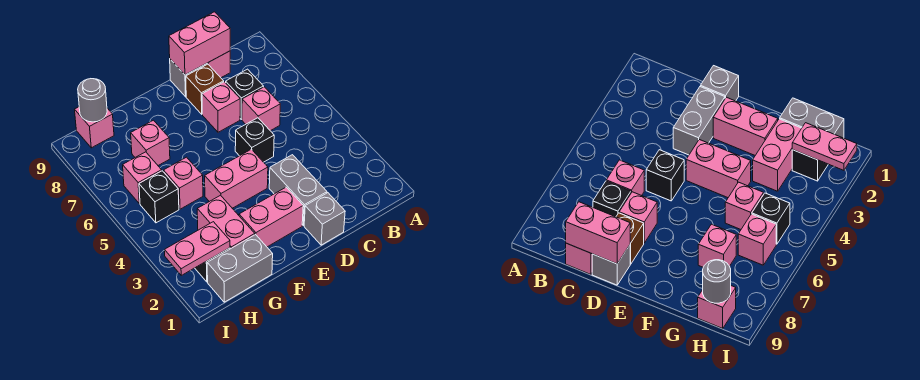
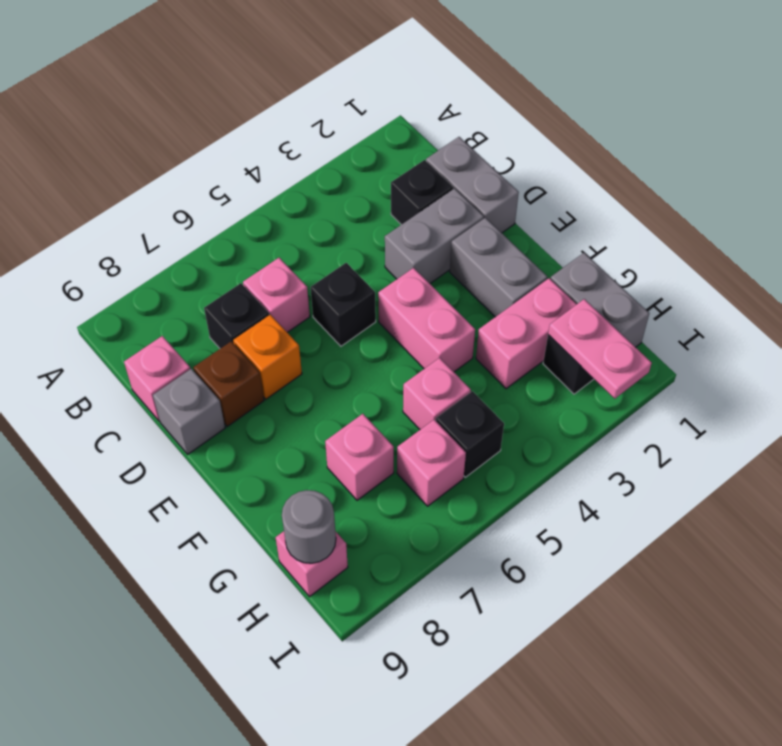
none -> black 1x1 brick [391,160,453,225]
pink 1x2 brick [169,12,230,75] -> none
grey 1x1 brick [304,193,345,245] -> grey 1x2 brick [426,137,519,233]
pink 1x1 brick [202,82,240,132] -> orange 1x1 brick [233,315,302,399]
pink 1x2 brick [239,187,303,247] -> grey 1x2 brick [450,218,547,317]

